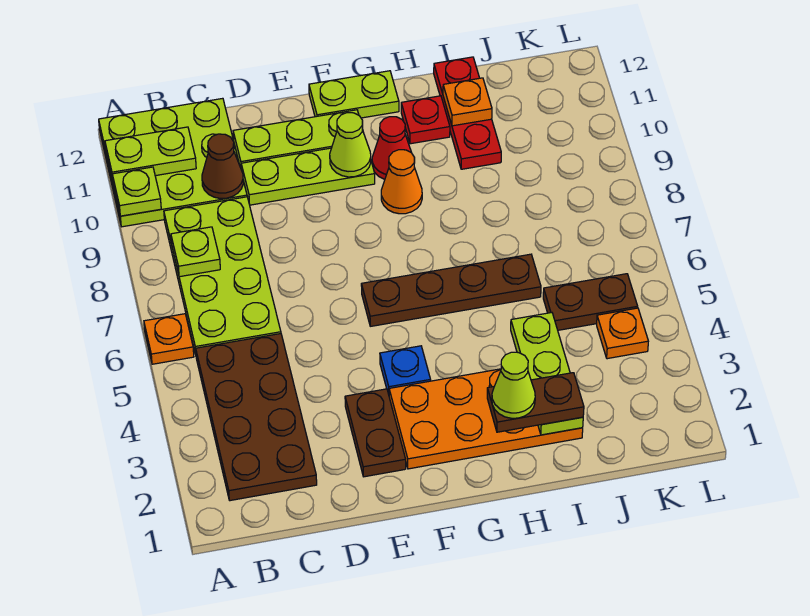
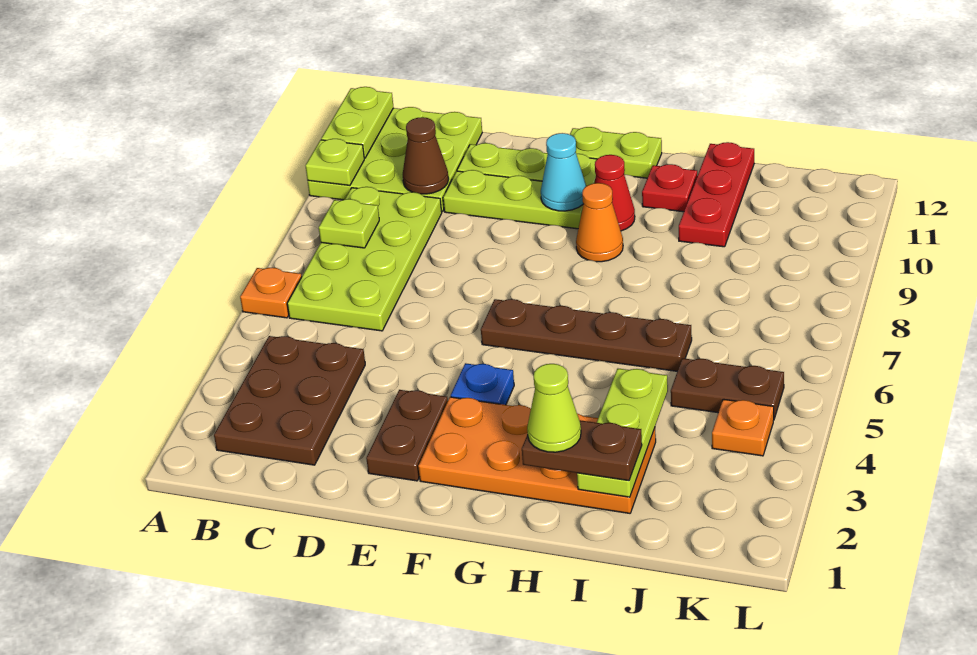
lime 1x2 plate [105,127,196,181] -> lime 1x2 plate turned to [321,87,394,158]
brown 2x4 plate [196,334,317,501] -> brown 2x3 plate [214,336,365,465]
lime 1x1 cone [330,113,371,177] -> cyan 1x1 cone [541,133,586,211]
orange 1x1 plate [443,78,492,126] -> none

